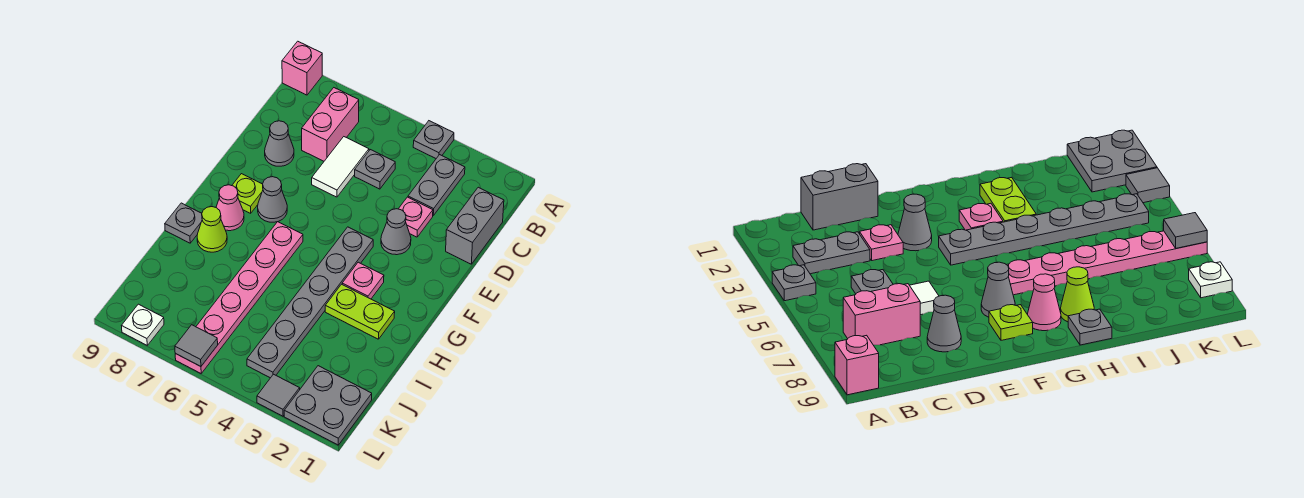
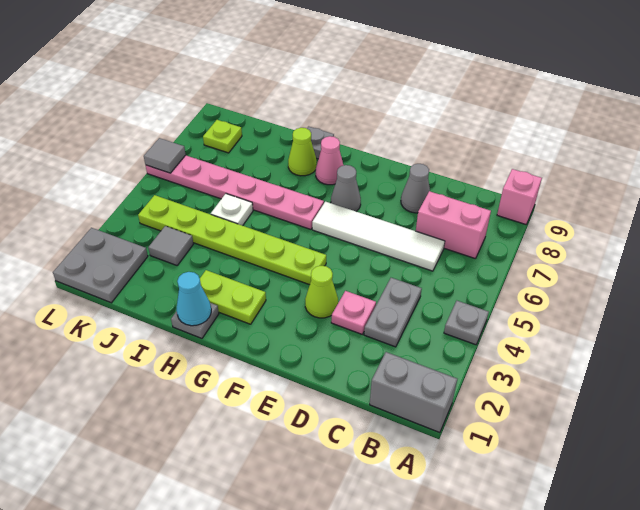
grey 1x2 plate [408,155,465,215] -> grey 1x2 plate turned to [364,278,422,347]
grey 1x2 brick [446,187,504,264] -> grey 1x2 brick moved to [370,352,457,433]
grey 1x1 plate [355,150,395,189] -> grey 1x1 plate moved to [171,303,219,338]
white 1x2 tile [312,137,369,197] -> white 1x4 tile [312,202,445,271]
grey 1x1 cone [381,209,411,255] -> lime 1x1 cone [305,266,338,318]
grey 1x6 plate [247,227,373,378] -> lime 1x6 plate [138,195,326,285]
lime 1x1 plate [232,174,263,213] -> lime 1x1 plate moved to [203,120,242,153]
pink 1x1 plate [342,262,384,299] -> none
none -> cyan 1x1 cone [176,272,211,326]
lime 1x2 plate [325,284,395,339] -> lime 1x2 plate turned to [200,270,266,324]
grey 1x1 tile [257,374,300,416] -> grey 1x1 tile moved to [148,226,193,265]
white 1x1 plate [122,304,164,345] -> white 1x1 plate moved to [211,194,253,226]

